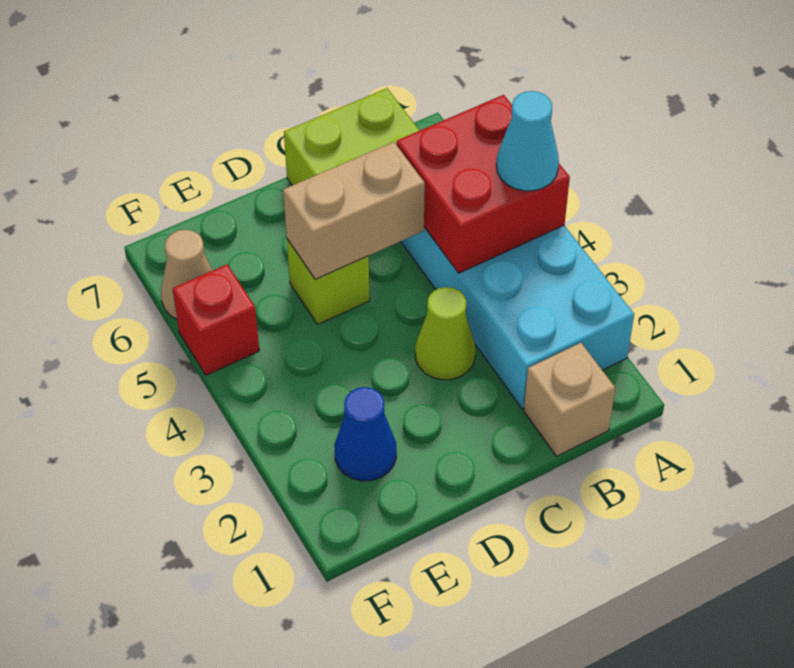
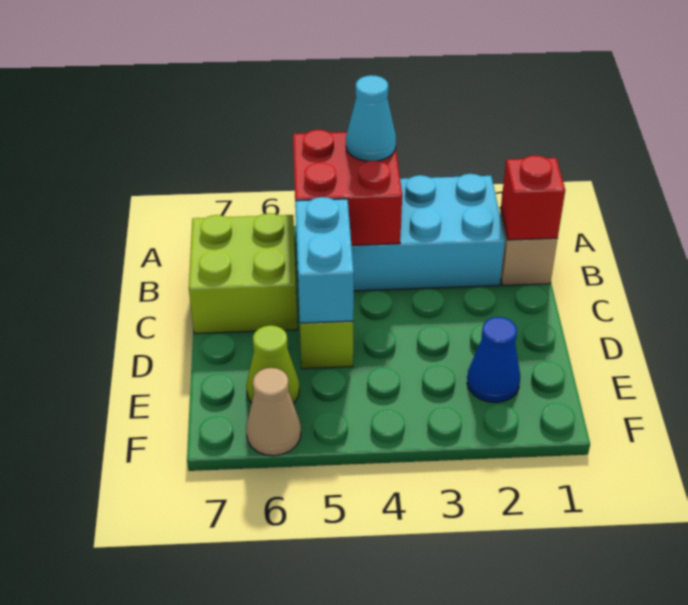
lime 1x1 cone [415,287,475,380] -> lime 1x1 cone moved to [246,325,300,403]
tan 1x2 brick [283,142,425,279] -> cyan 1x2 brick [295,197,354,323]
red 1x1 brick [172,264,259,375] -> red 1x1 brick moved to [501,155,565,240]

